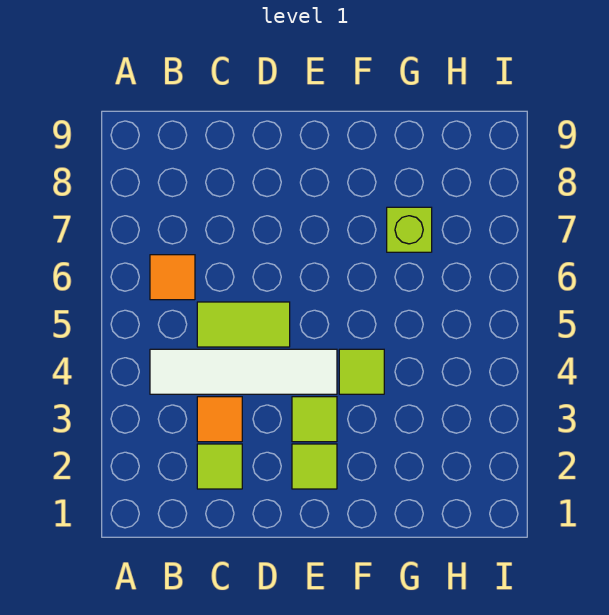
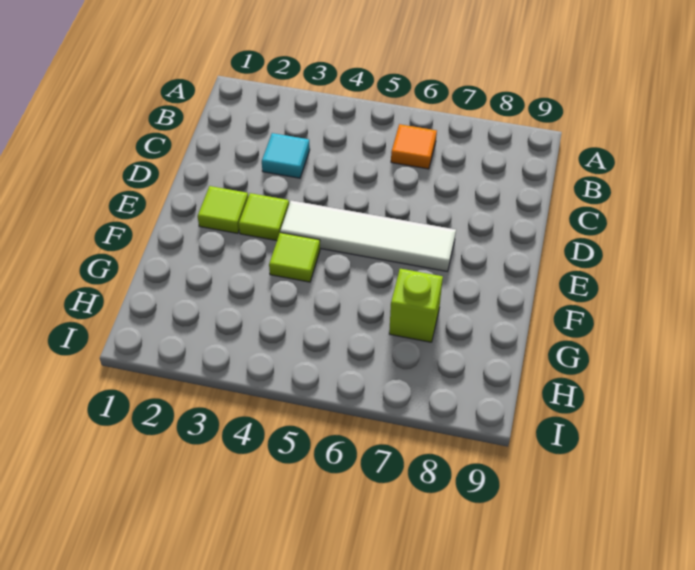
white 1x4 tile [150,349,337,394] -> white 1x4 tile turned to [280,200,456,271]
lime 1x1 tile [197,444,242,489] -> none
orange 1x1 tile [197,397,242,442] -> cyan 1x1 tile [262,133,310,178]
lime 1x2 tile [197,302,290,347] -> none

